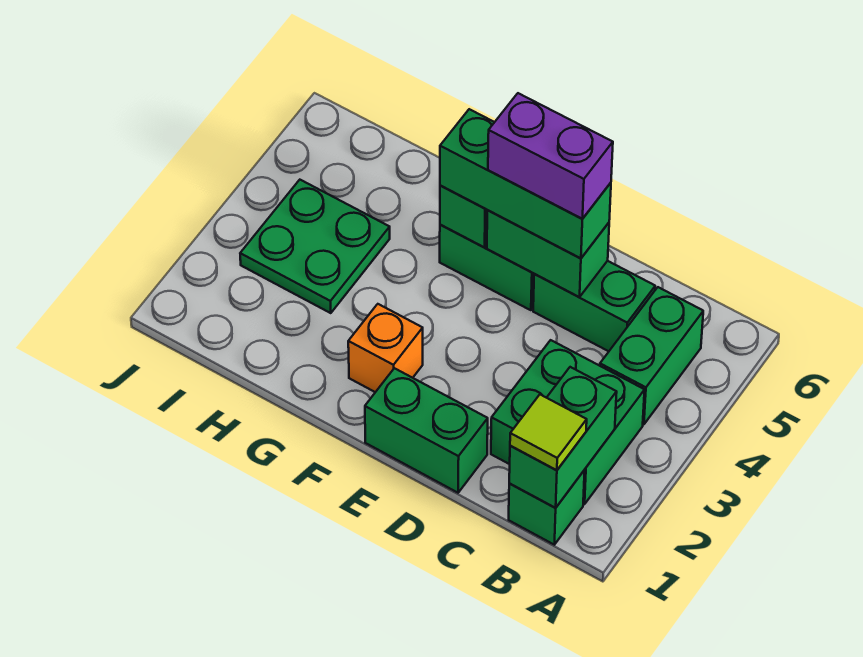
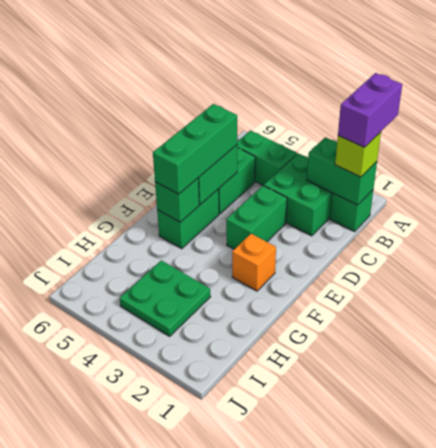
lime 1x1 tile [510,395,587,470] -> lime 1x1 brick [335,132,381,177]
green 1x2 brick [365,368,488,493] -> green 1x2 brick moved to [226,186,287,249]
purple 1x2 brick [488,93,613,219] -> purple 1x2 brick moved to [338,73,402,147]

